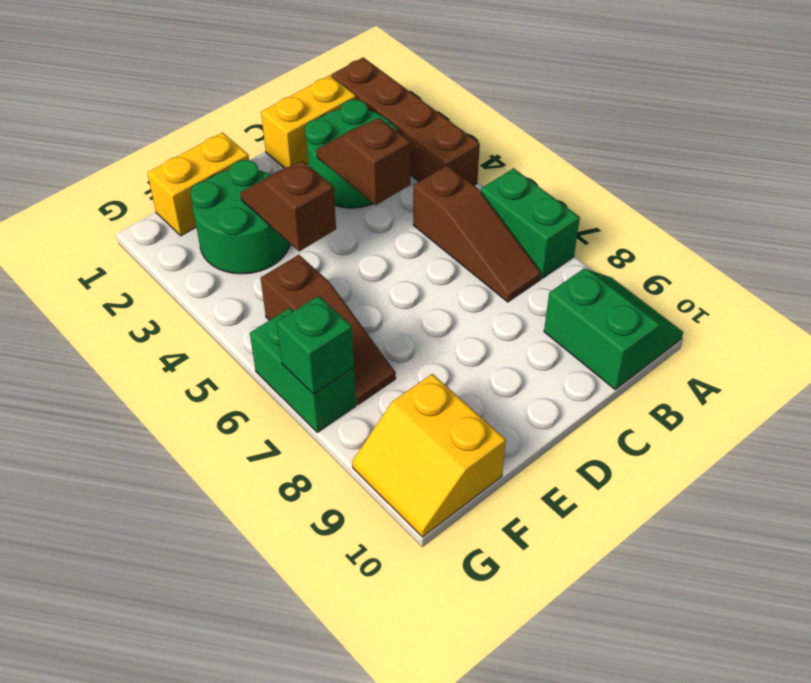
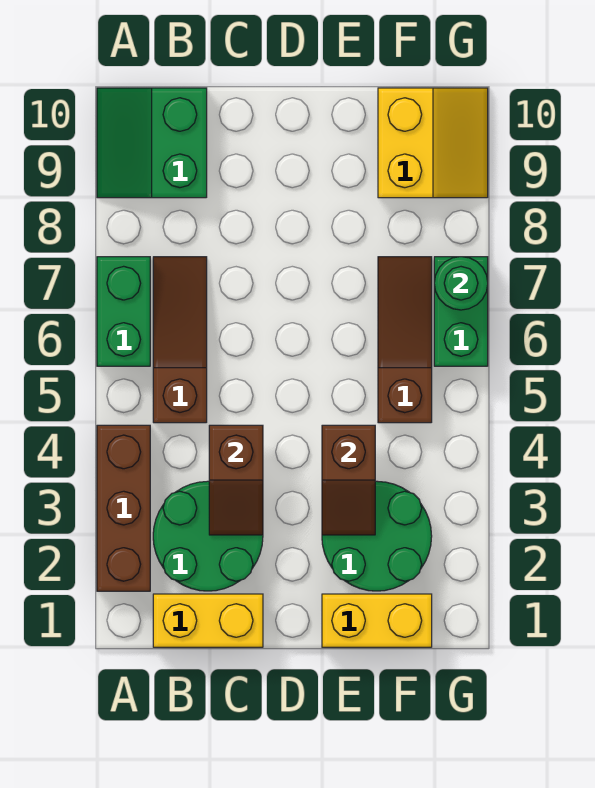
brown 1x4 brick [331,57,480,185] -> brown 1x3 brick [97,425,150,591]
green 1x1 brick [277,296,354,394] -> green 1x1 round brick [434,257,488,310]

